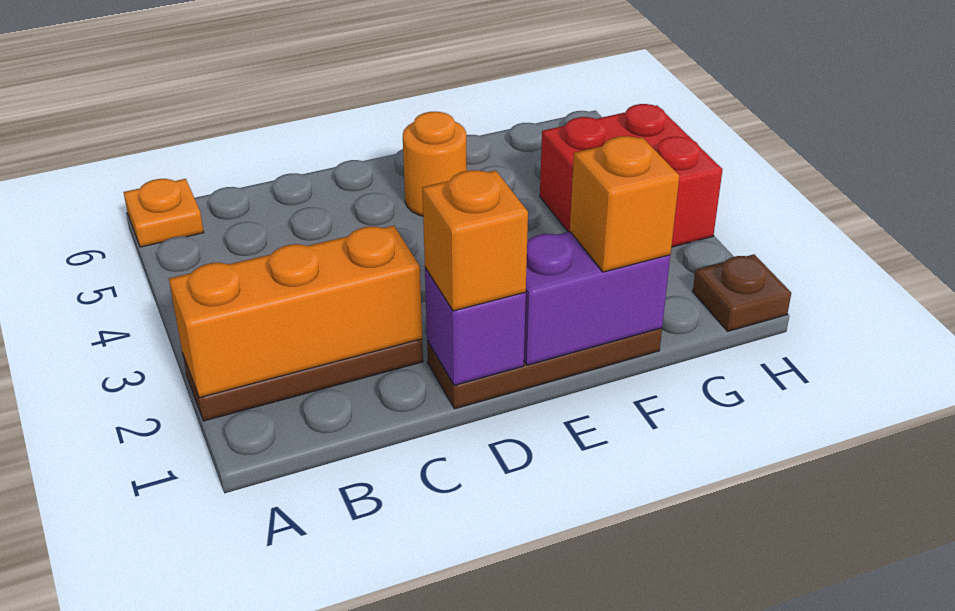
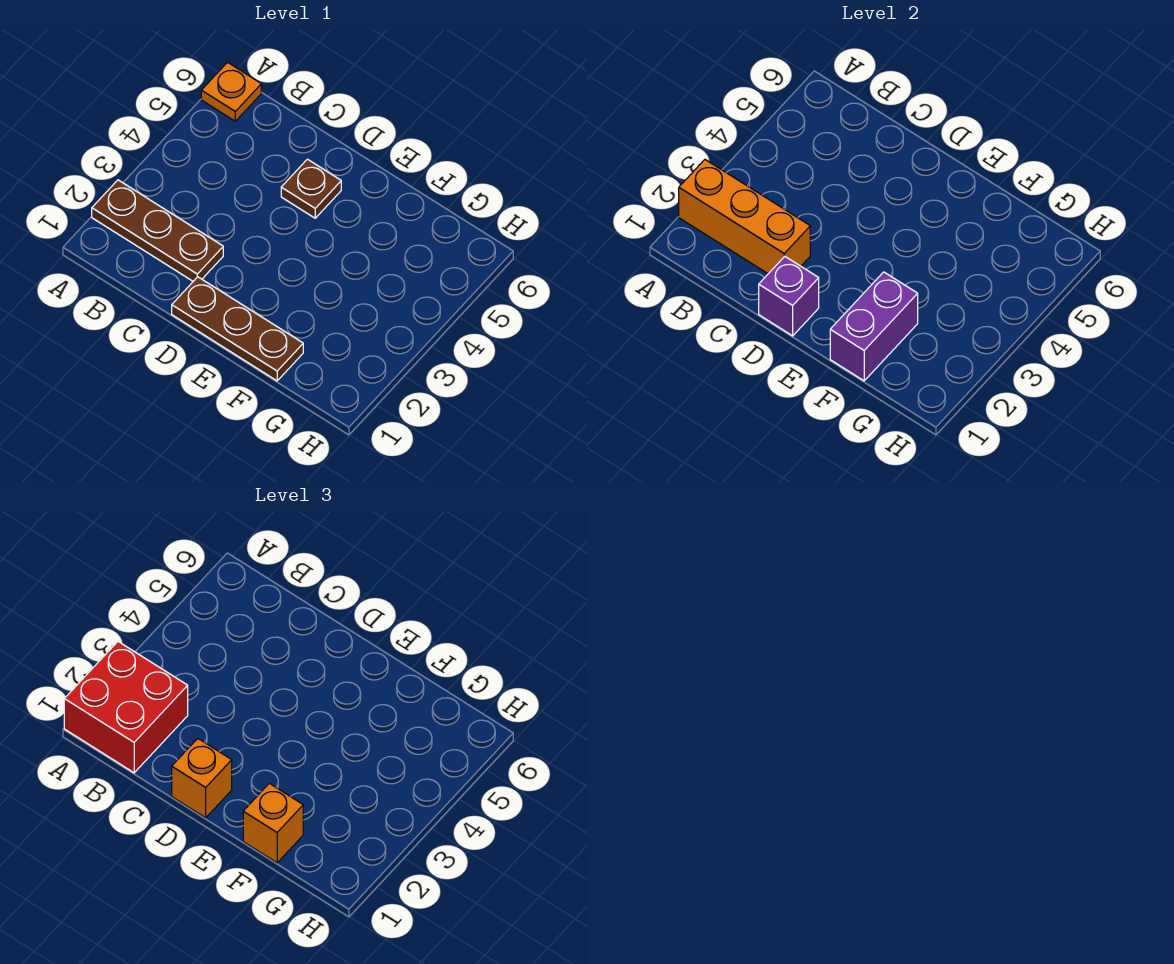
purple 1x2 brick [524,232,670,365] -> purple 1x2 brick turned to [830,272,918,381]
orange 1x1 round brick [403,112,467,216] -> none
red 2x2 brick [540,104,723,247] -> red 2x2 brick moved to [64,642,188,773]
brown 1x1 plate [693,254,791,331] -> brown 1x1 plate moved to [281,159,341,218]

